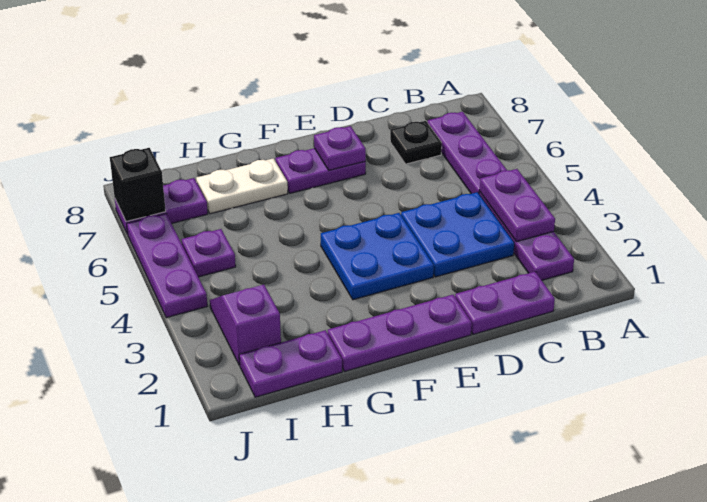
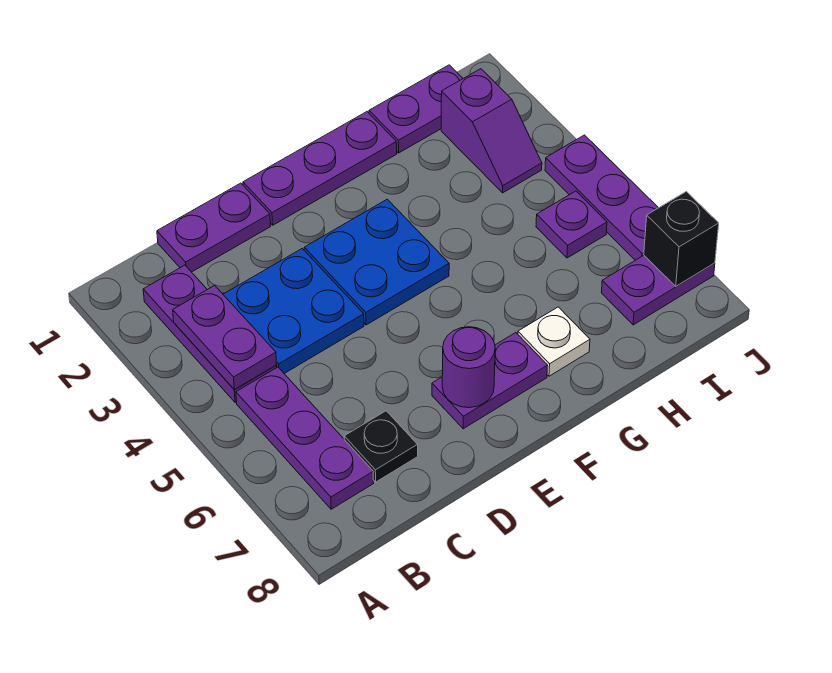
purple 1x1 plate [314,126,366,170] -> purple 1x1 round brick [442,327,495,408]
white 1x2 plate [196,158,288,214] -> white 1x1 plate [518,307,590,376]

